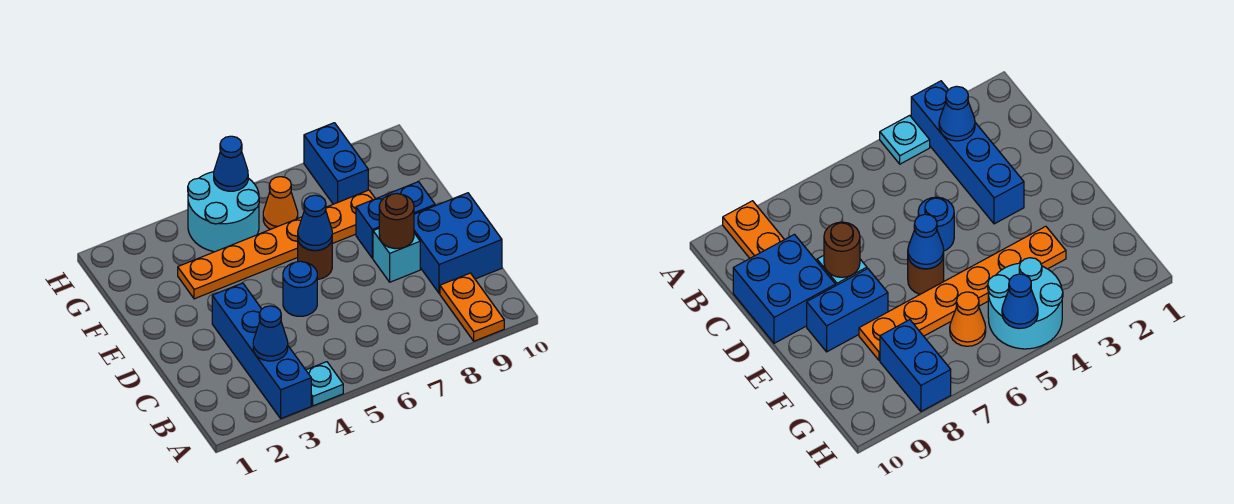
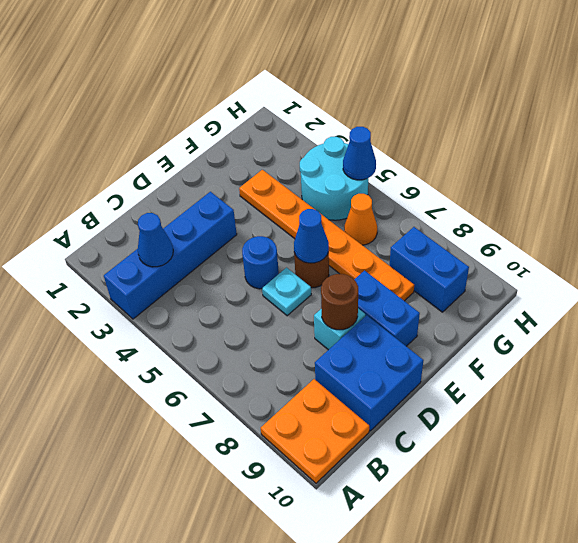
cyan 1x1 plate [306,362,343,406] -> cyan 1x1 plate moved to [262,268,311,316]
orange 1x2 plate [440,273,504,341] -> orange 2x2 plate [261,379,369,483]
blue 1x2 brick [304,123,368,204] -> blue 1x2 brick turned to [390,227,469,312]

